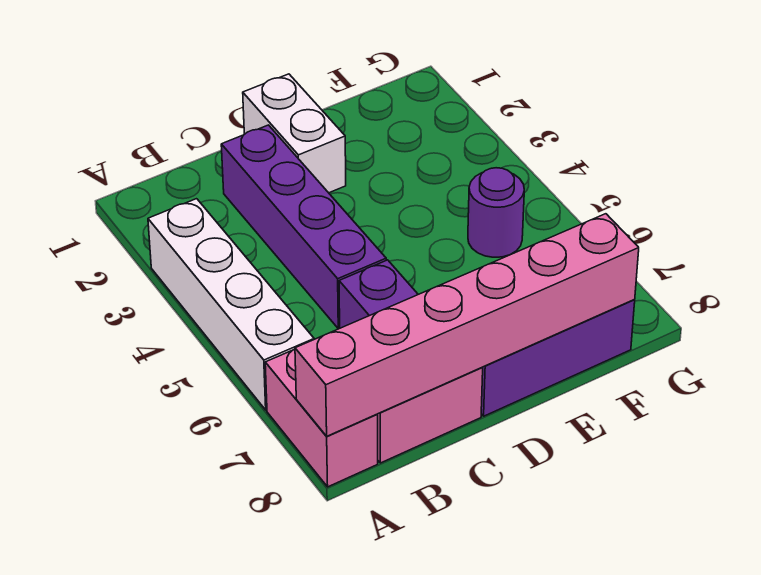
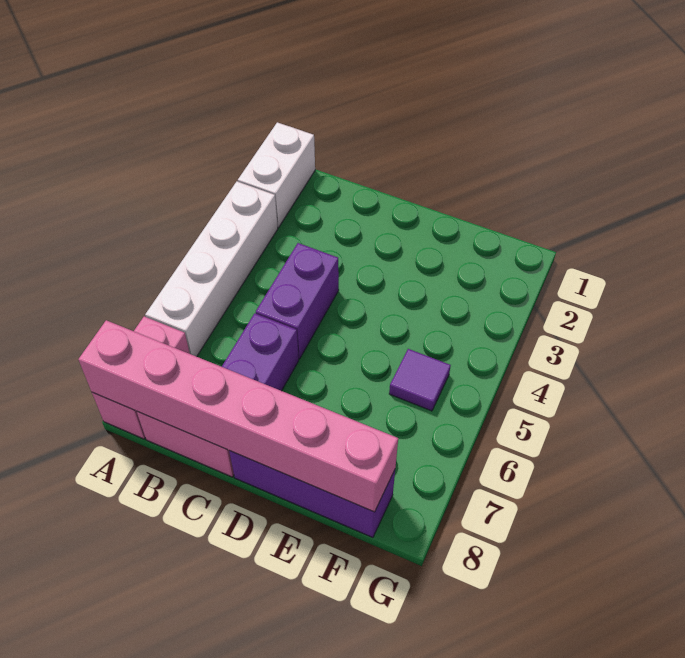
purple 1x4 brick [221,125,386,329] -> purple 1x2 brick [256,243,339,359]
white 1x2 brick [243,74,346,193] -> white 1x2 brick moved to [238,122,315,227]
purple 1x1 round brick [468,168,524,257] -> purple 1x1 tile [389,349,451,411]

